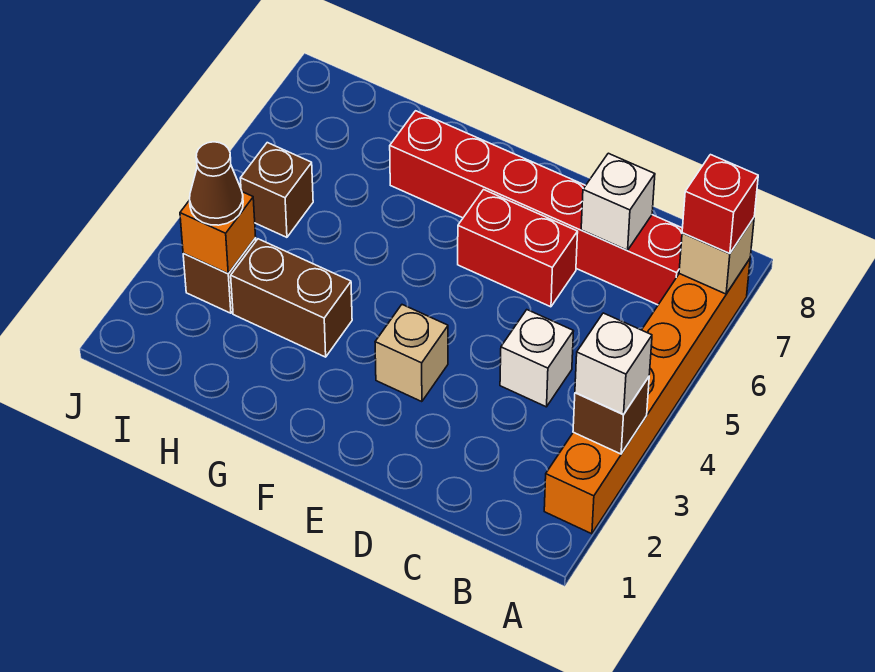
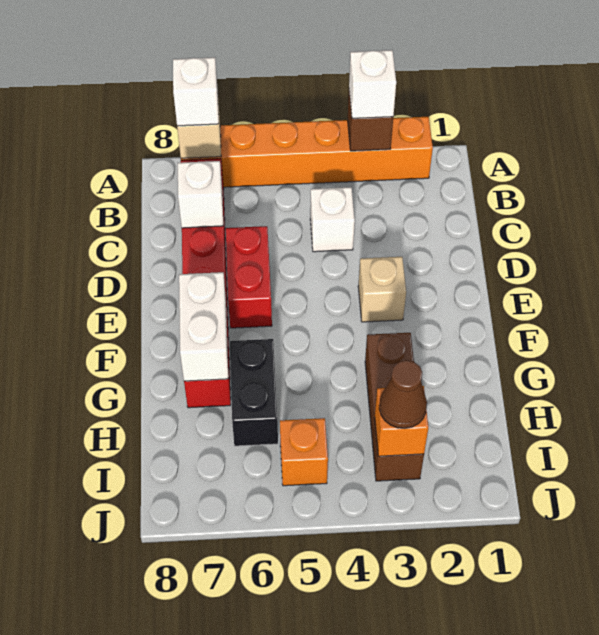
red 1x1 brick [682,155,758,253] -> white 1x1 brick [173,57,219,126]
none -> white 1x2 brick [179,272,229,381]
none -> black 1x2 brick [230,339,278,446]
brown 1x1 brick [240,143,313,237] -> orange 1x1 brick [280,418,328,486]

